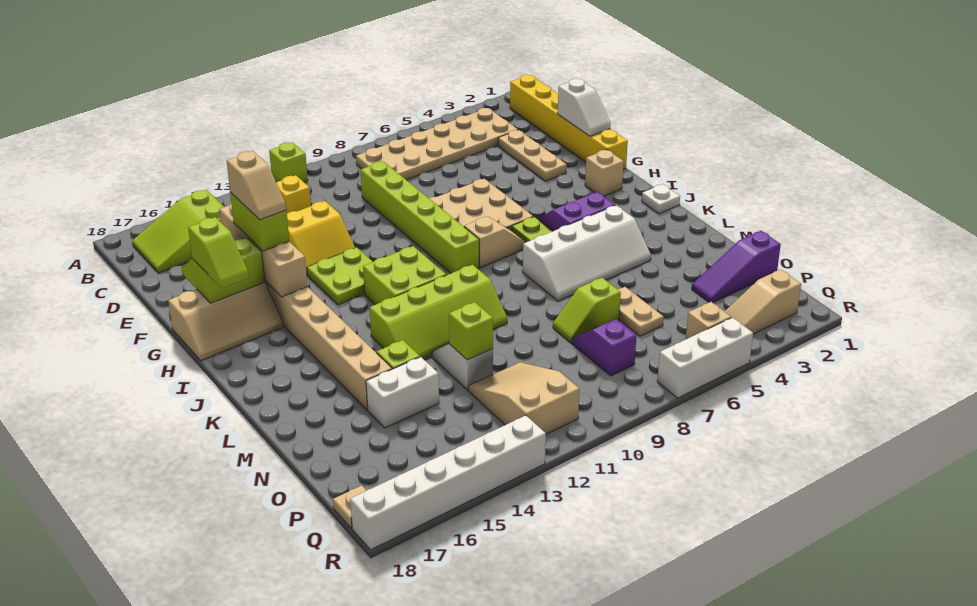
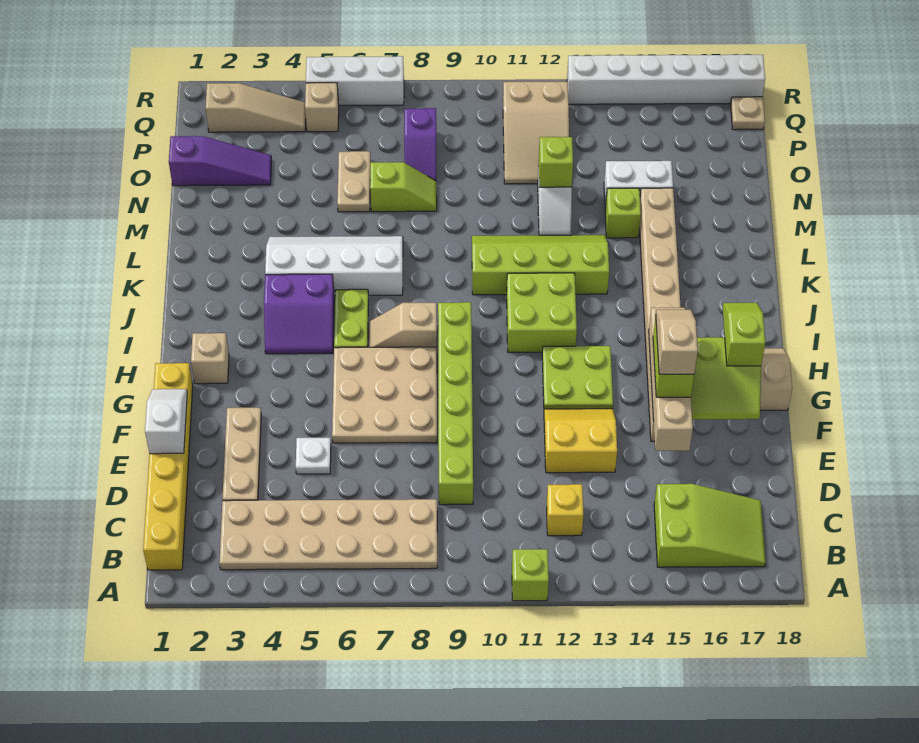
white 1x1 plate [642,184,680,214] -> white 1x1 plate moved to [296,438,331,474]

